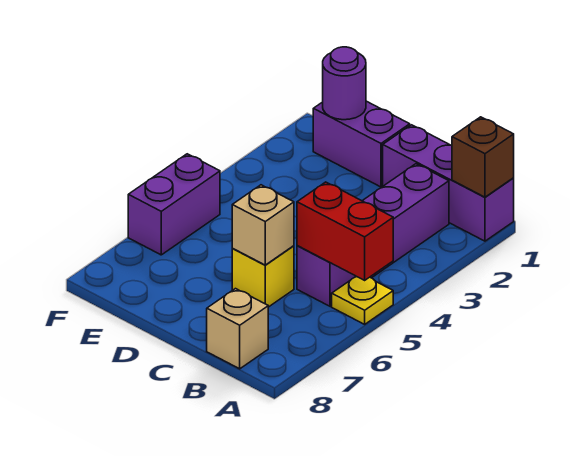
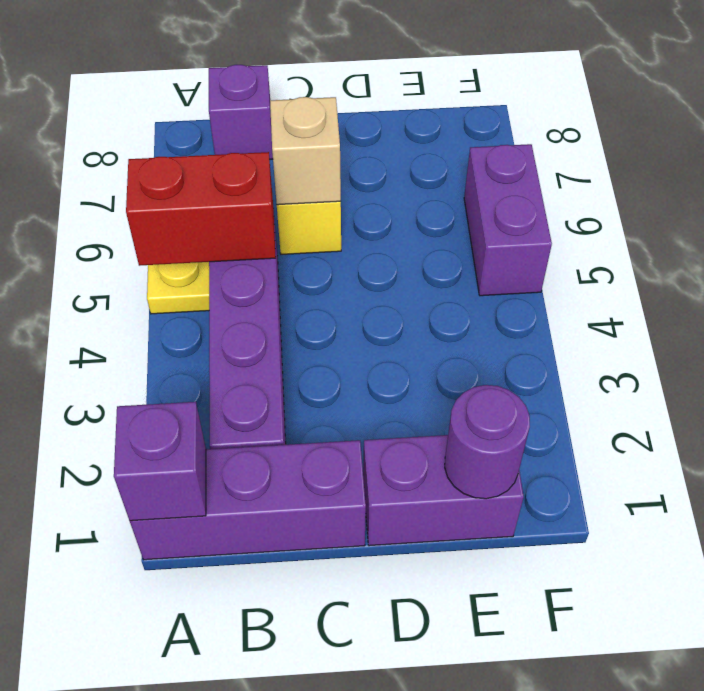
brown 1x1 brick [452,117,514,197] -> purple 1x1 brick [114,402,206,521]
tan 1x1 brick [207,289,268,369] -> purple 1x1 brick [209,65,273,159]

